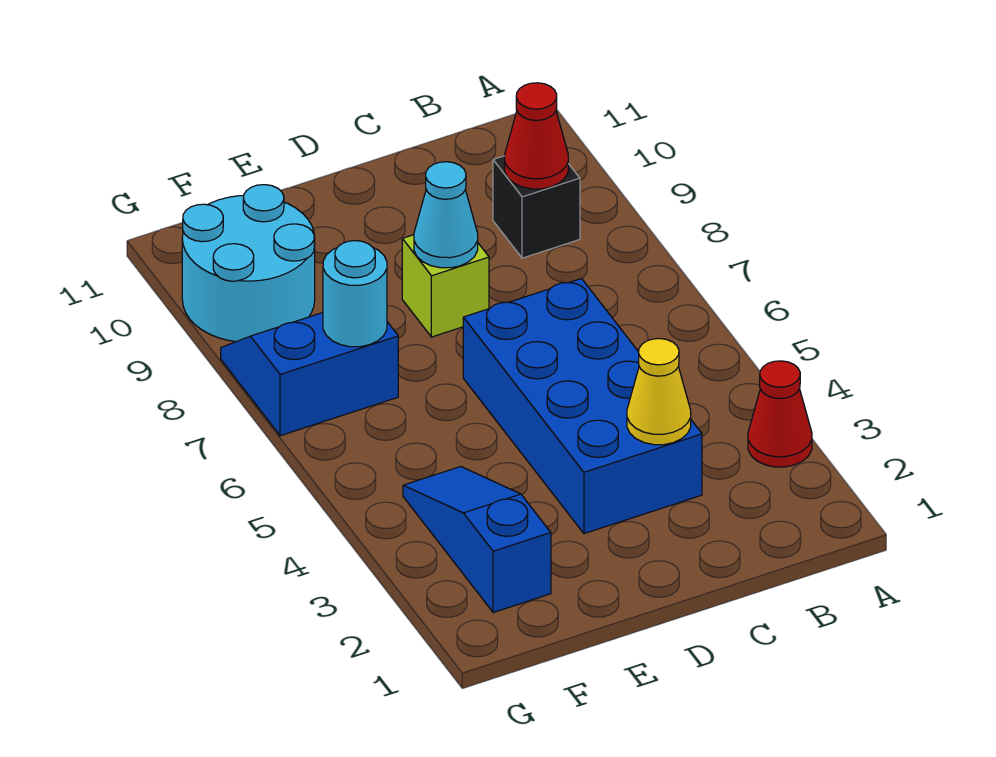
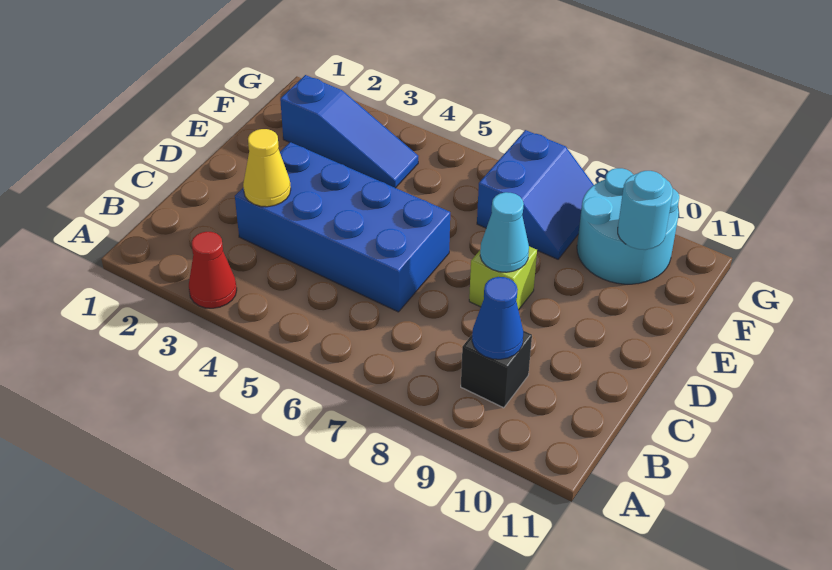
red 1x1 cone [505,83,568,189] -> blue 1x1 cone [472,277,523,359]
cyan 1x1 round brick [323,241,387,347] -> cyan 1x1 round brick moved to [618,171,673,250]

